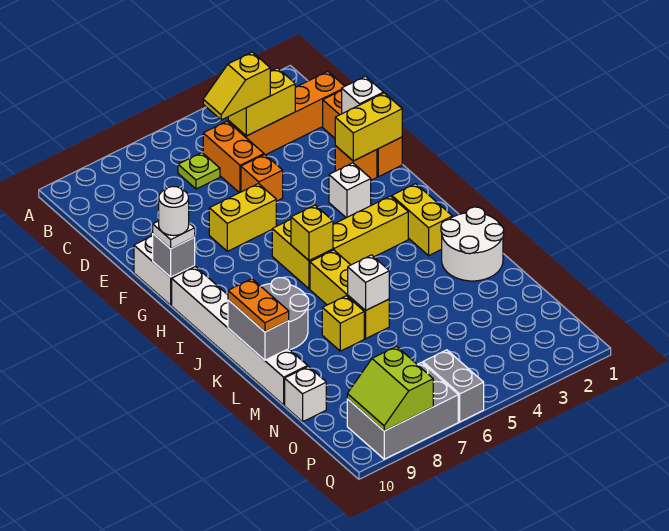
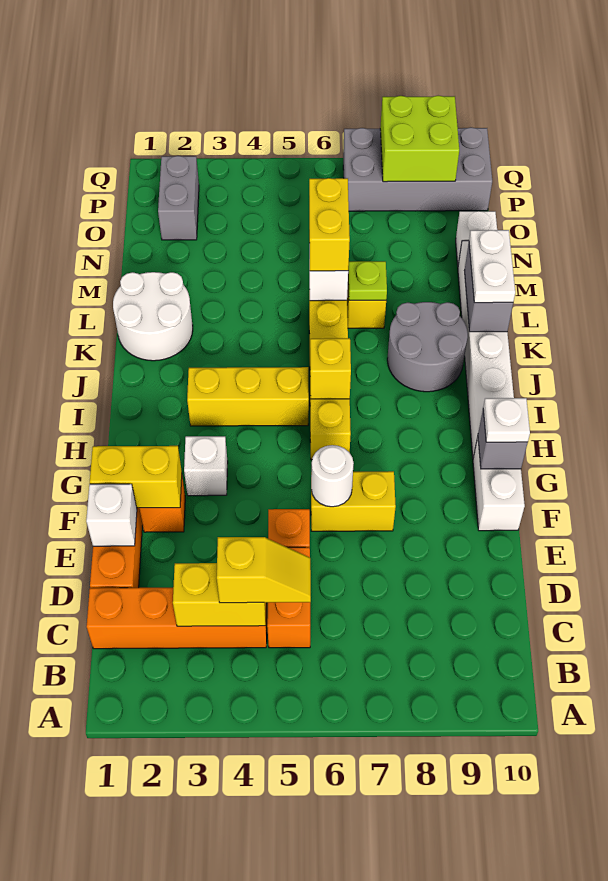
lime 1x1 plate [178,153,220,189] -> lime 1x1 plate moved to [348,261,387,300]
white 1x1 round brick [159,186,189,235] -> white 1x1 round brick moved to [311,445,354,507]
yellow 1x2 brick [392,184,452,256] -> yellow 1x2 brick moved to [309,178,350,271]
orange 1x2 plate [228,279,289,332] -> white 1x2 plate [469,230,515,303]
grey 1x2 brick [423,350,484,422] -> grey 1x2 brick moved to [158,156,199,240]
grey 2x3 brick [347,362,458,459] -> grey 2x4 brick [343,127,492,211]
lime 2x2 slope [347,347,433,431] -> lime 2x2 brick [380,96,459,182]

